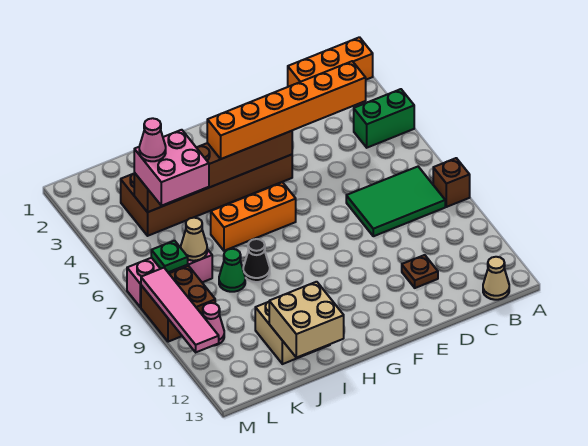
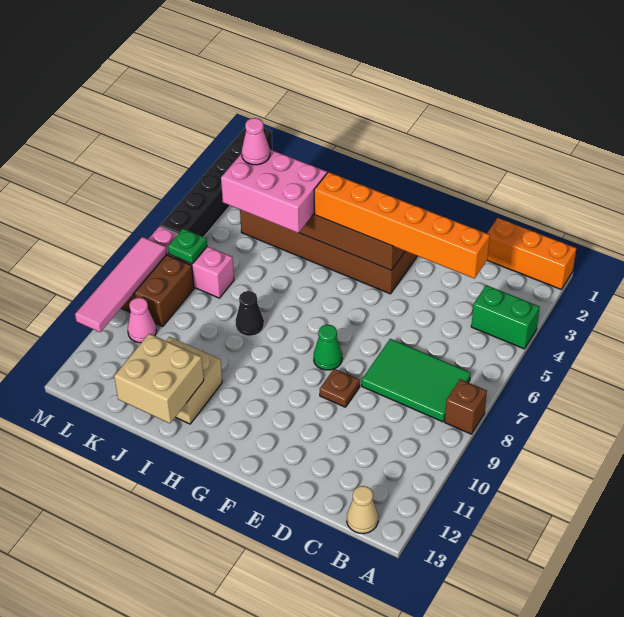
brown 1x1 plate [402,255,438,288] -> brown 1x1 plate moved to [320,369,360,407]
orange 1x3 brick [211,182,296,251] -> none
pink 2x2 brick [134,130,209,206] -> pink 2x3 brick [221,150,327,233]
green 1x1 cone [219,249,245,292] -> green 1x1 cone moved to [313,325,342,370]
tan 1x1 cone [181,218,207,261] -> none
none -> black 1x6 brick [160,128,272,237]

